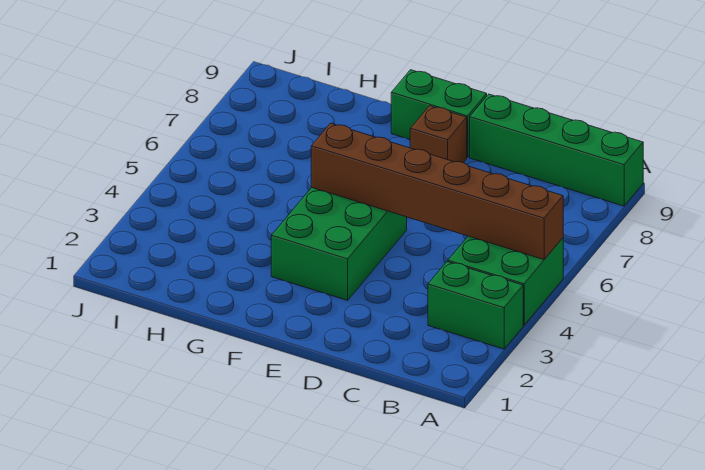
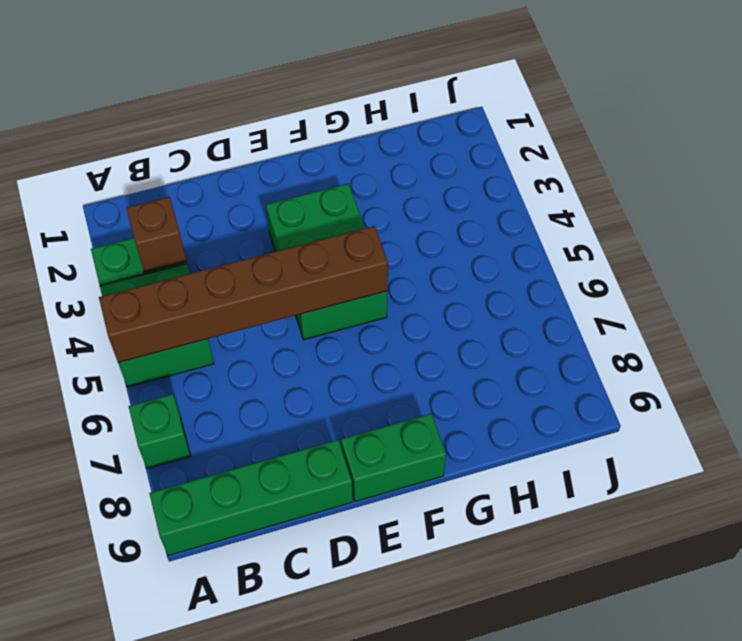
none -> green 1x1 brick [129,394,190,469]
brown 1x1 brick [410,106,467,163] -> brown 1x1 brick moved to [126,197,187,272]

